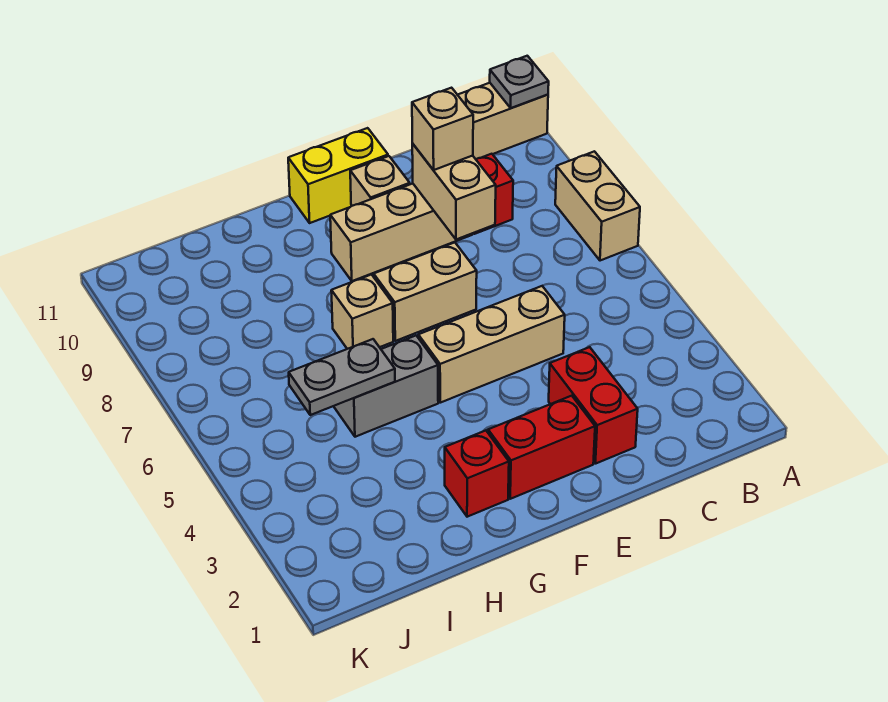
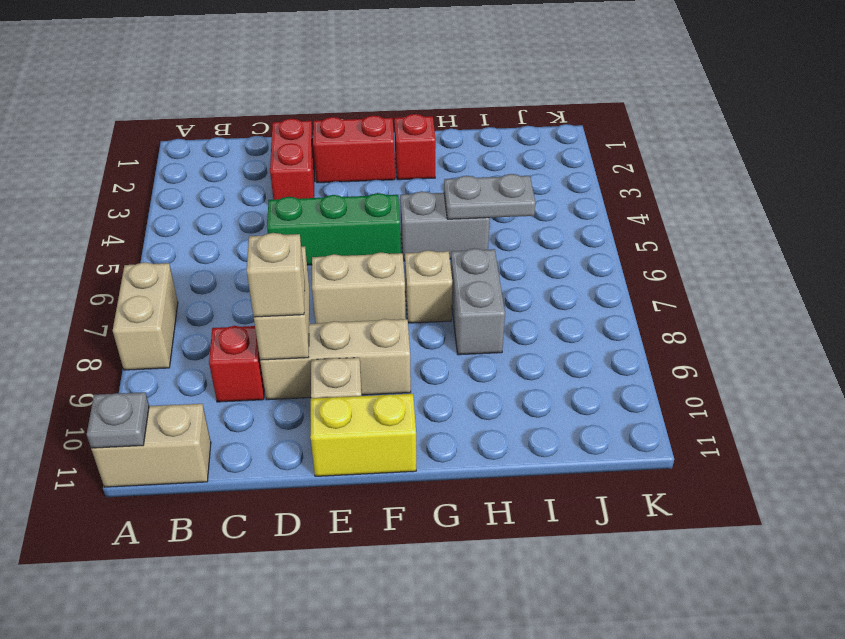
tan 1x3 brick [418,286,565,403] -> green 1x3 brick [267,193,401,265]
none -> grey 1x2 brick [451,248,505,355]

